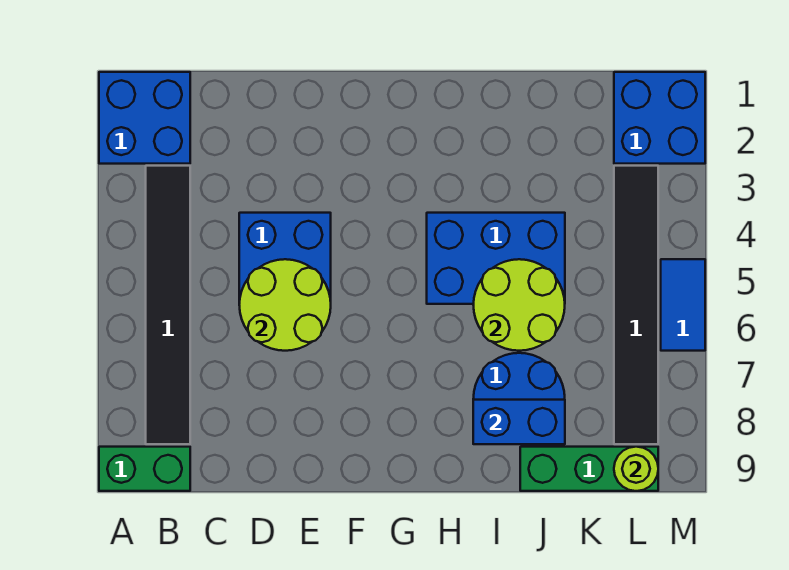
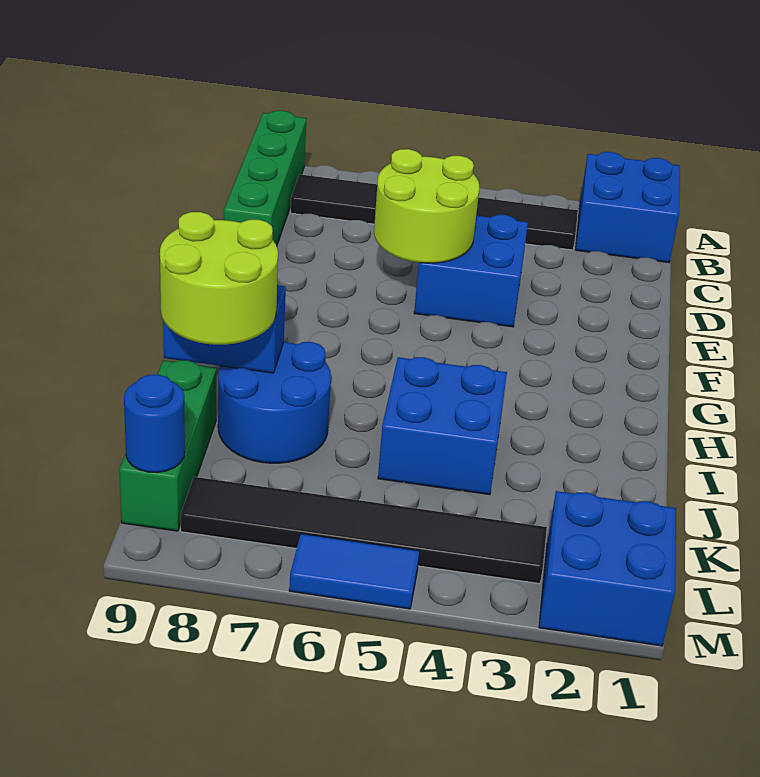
green 1x2 brick [99,447,190,491] -> green 1x4 brick [224,111,306,246]
blue 2x3 brick [427,213,565,304] -> blue 2x2 brick [378,357,507,495]
lime 2x2 round brick [474,259,565,351] -> lime 2x2 round brick moved to [160,212,278,345]
blue 1x2 brick [473,400,565,444] -> blue 1x2 brick turned to [163,285,286,373]
lime 1x1 round brick [614,447,658,491] -> blue 1x1 round brick [124,374,185,473]

